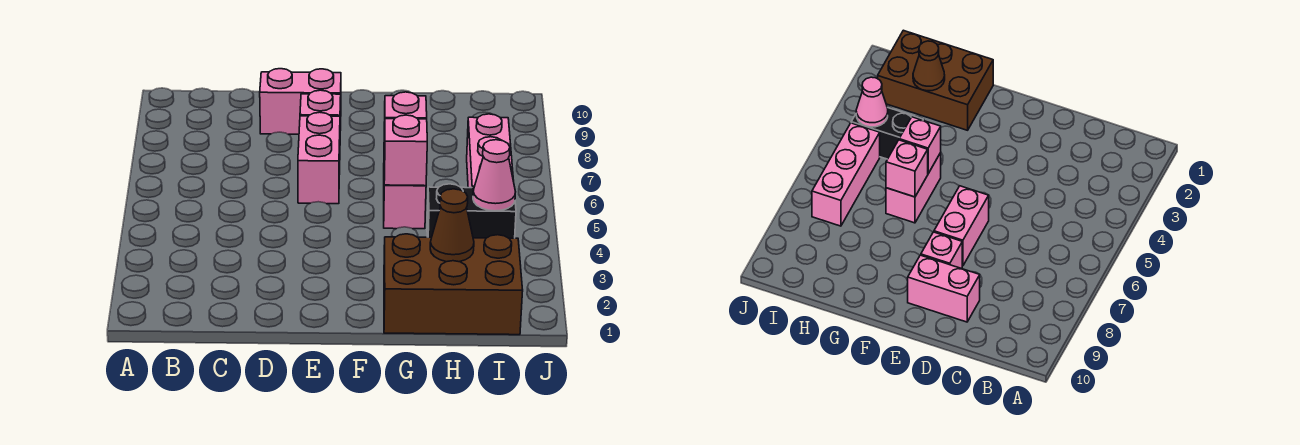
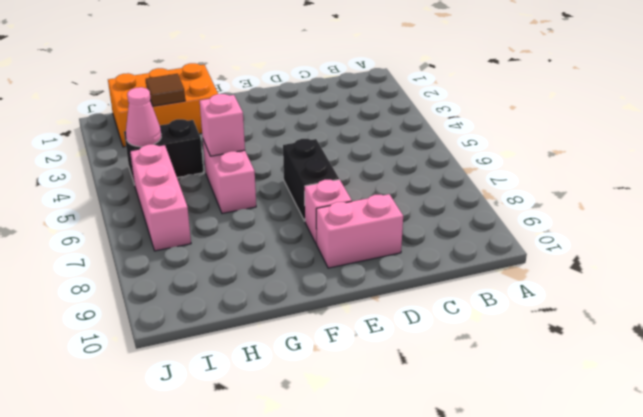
pink 1x2 brick [298,112,340,204] -> black 1x2 brick [283,139,339,221]
brown 2x3 brick [384,234,523,335] -> orange 2x3 brick [108,63,218,147]
pink 1x1 brick [384,92,427,151] -> none
brown 1x1 cone [430,189,474,262] -> brown 1x1 tile [146,74,185,106]

